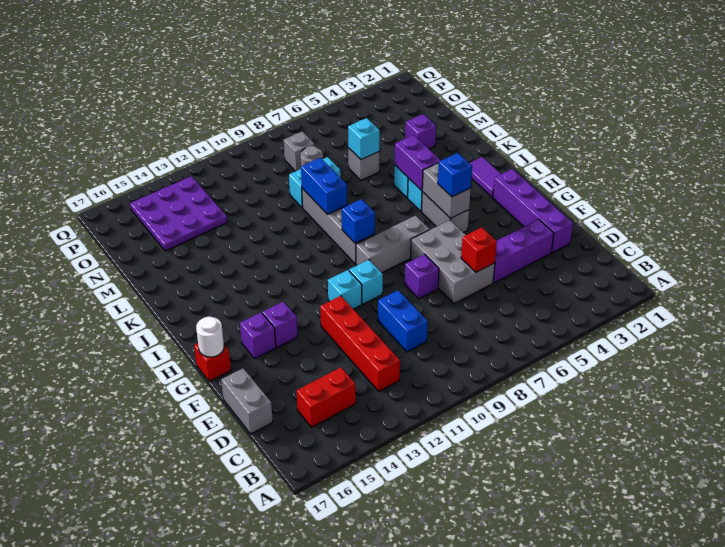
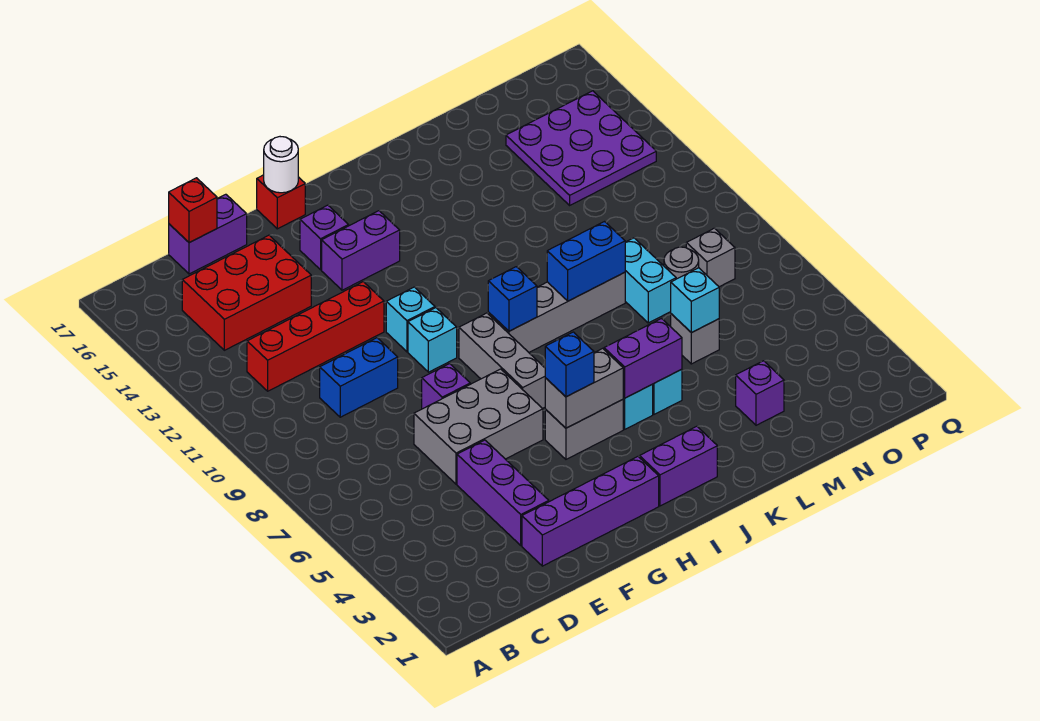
red 1x2 brick [297,367,356,427] -> red 2x3 brick [182,235,311,350]
grey 1x2 brick [221,368,273,434] -> purple 1x2 brick [169,194,247,274]
red 1x1 brick [461,227,497,272] -> red 1x1 brick moved to [169,178,217,243]
purple 1x1 brick [262,302,298,347] -> purple 1x2 brick [322,211,400,290]
purple 1x2 tile [470,157,501,197] -> purple 1x2 brick [640,426,717,506]

